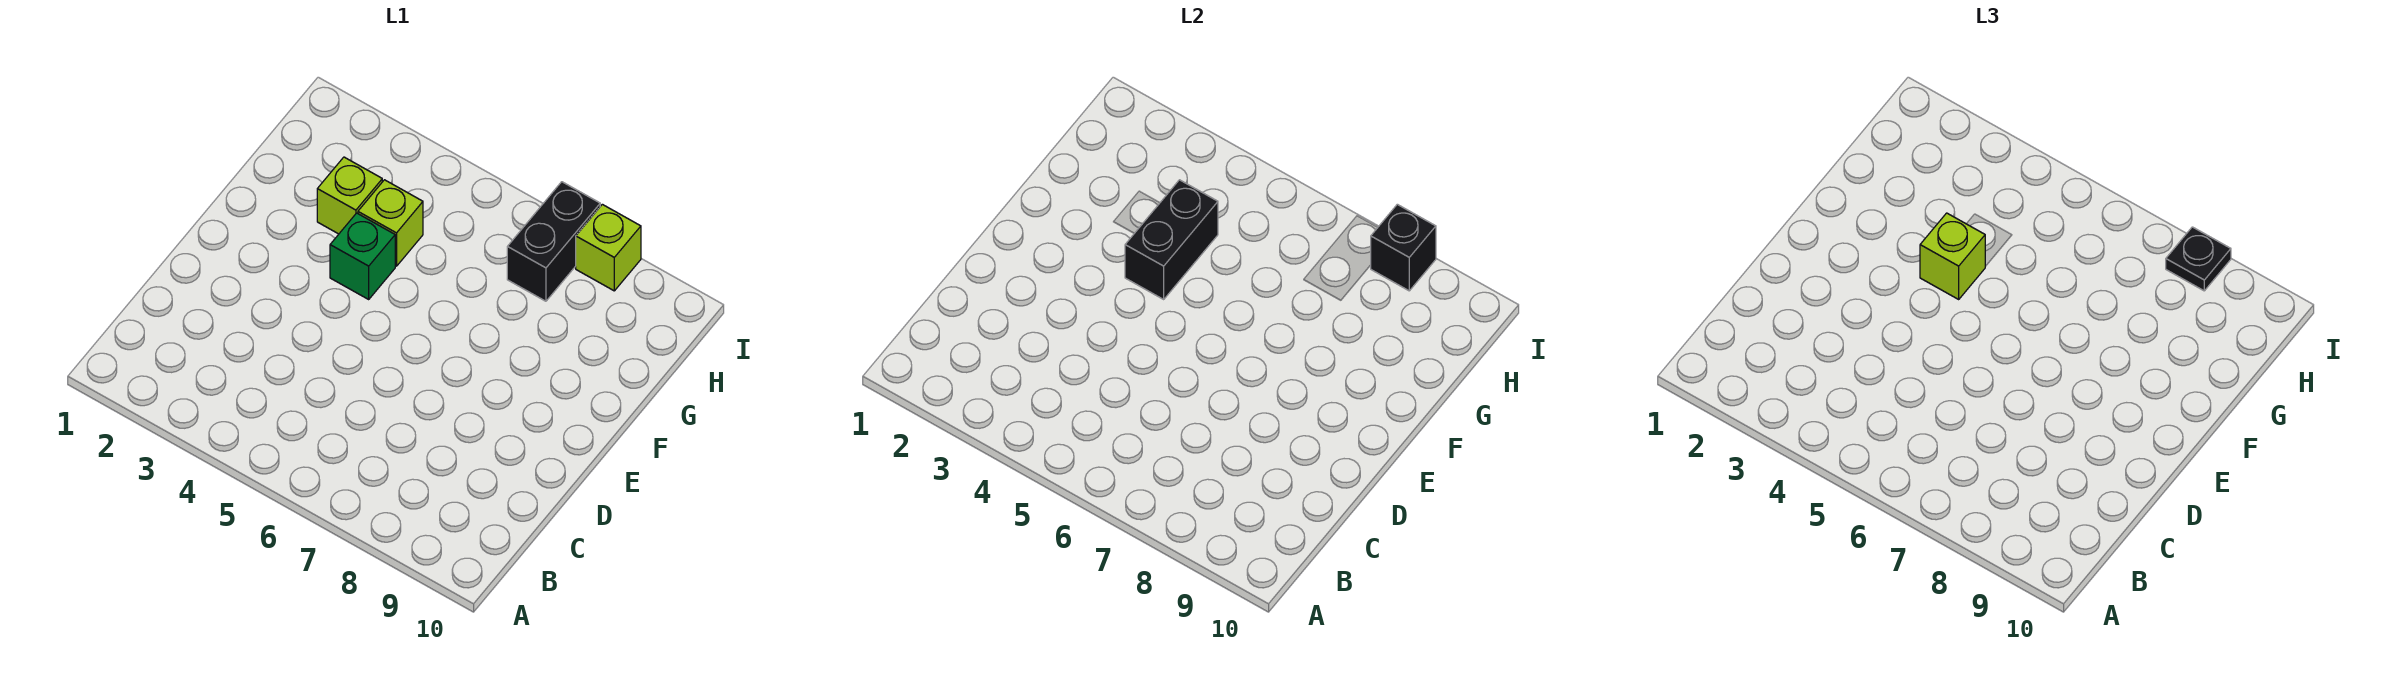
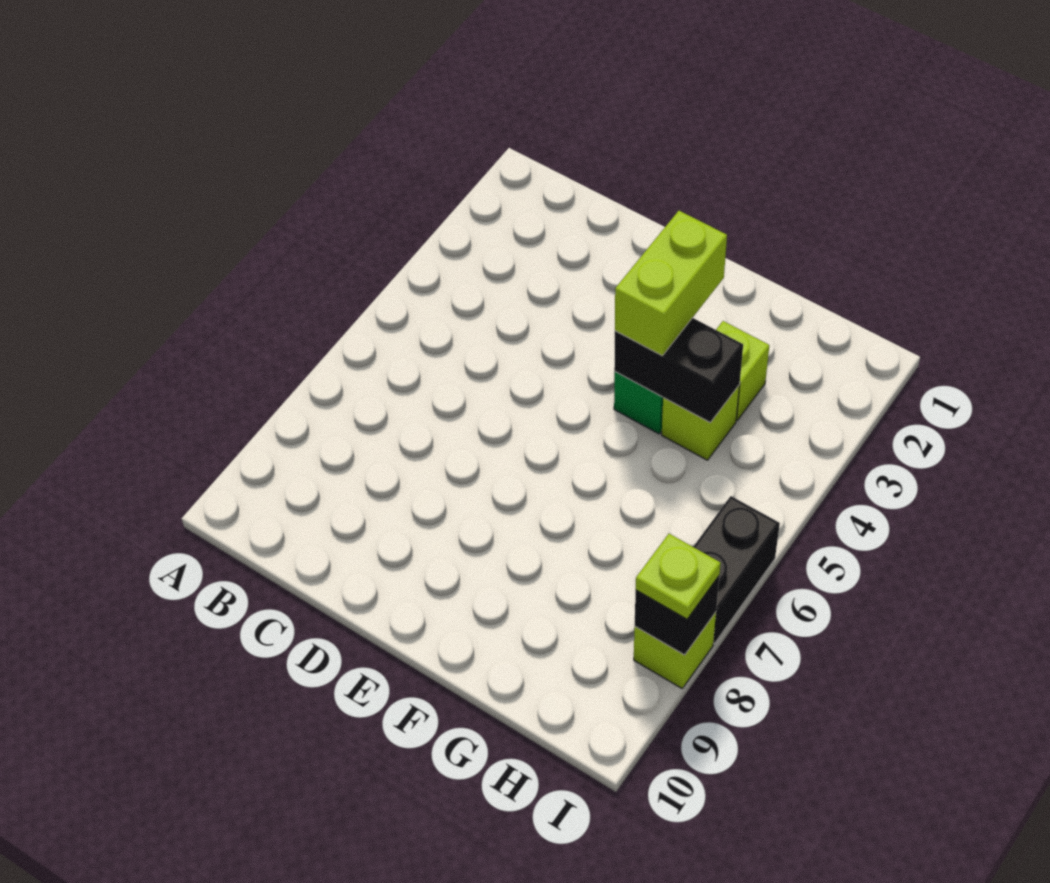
lime 1x1 brick [1920,213,1985,299] -> lime 1x2 brick [615,211,727,356]
black 1x2 brick [507,182,600,301] -> black 1x2 brick turned to [693,496,780,644]
black 1x1 plate [2166,227,2231,291] -> lime 1x1 plate [636,534,721,619]

